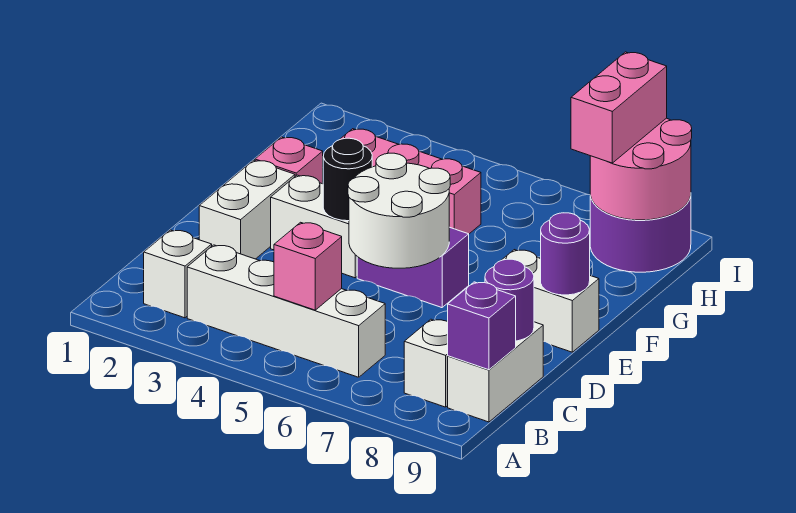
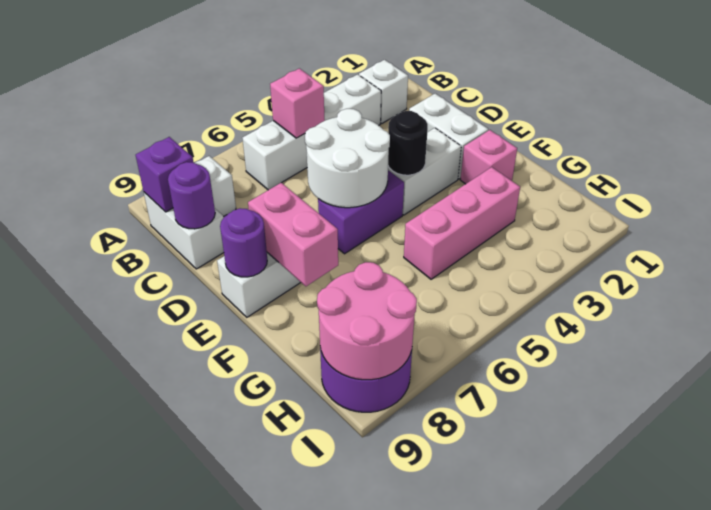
pink 1x2 brick [571,52,667,163] -> pink 1x2 brick moved to [248,183,338,286]

